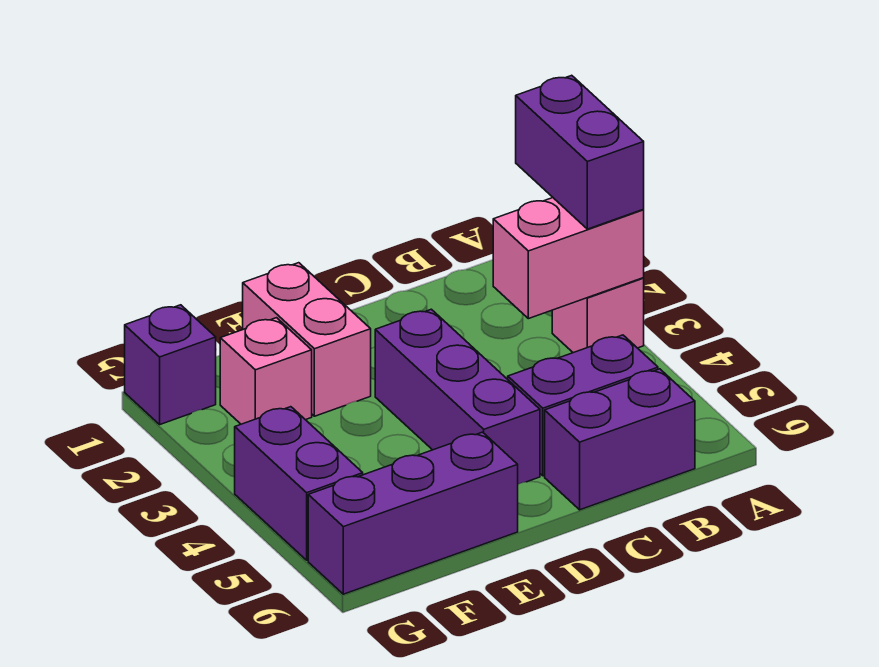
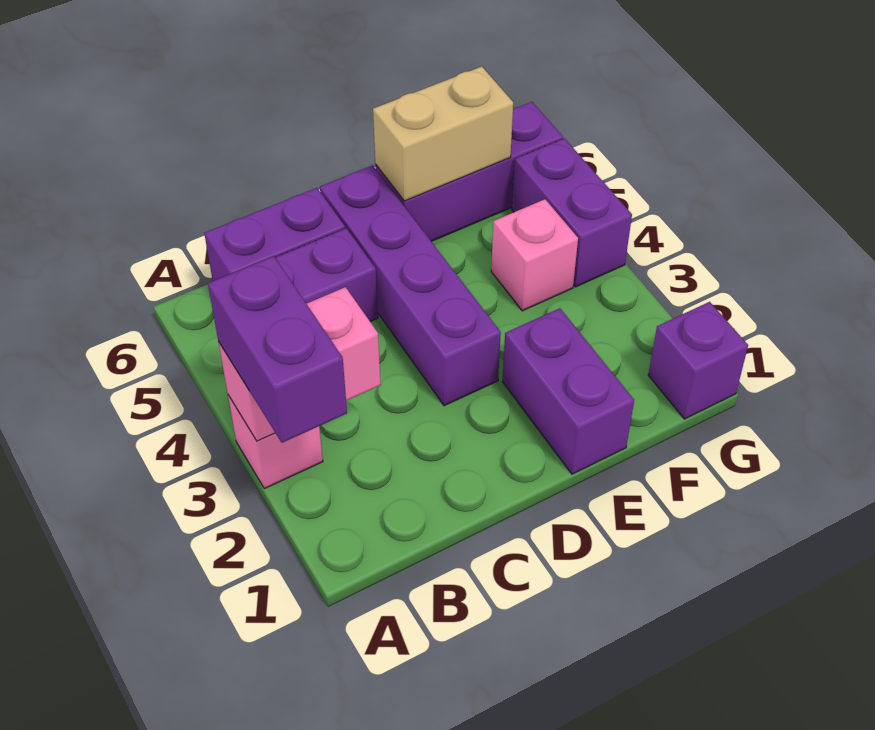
purple 1x3 brick [375,309,540,484] -> purple 1x4 brick [320,165,501,406]
pink 1x2 brick [243,263,371,416] -> purple 1x2 brick [503,308,634,474]
none -> tan 1x2 brick [373,66,513,201]
pink 1x1 brick [220,318,312,424] -> pink 1x1 brick moved to [491,199,578,311]

